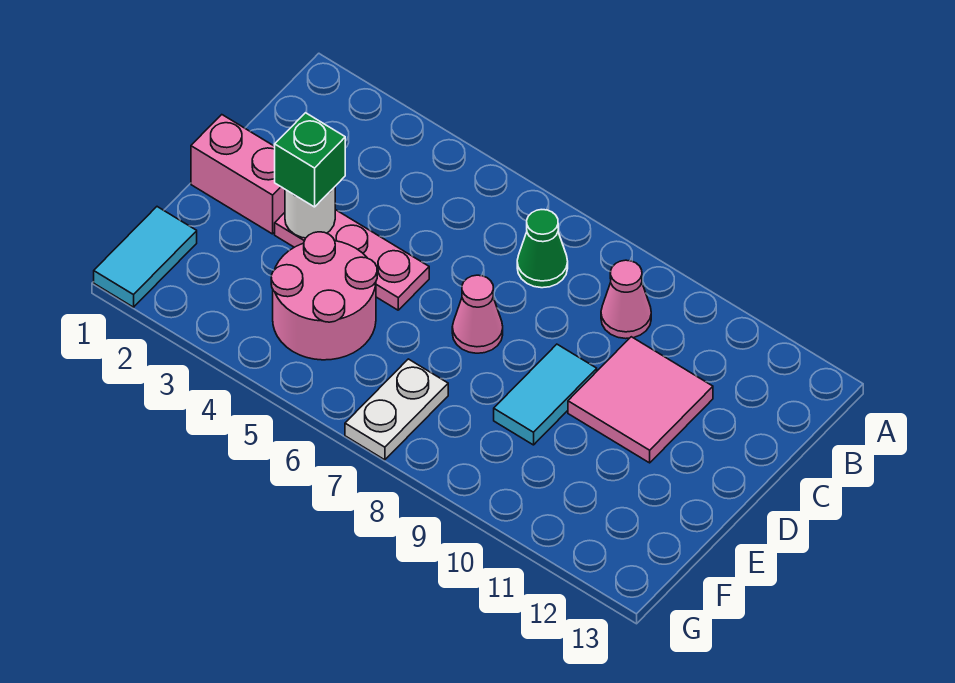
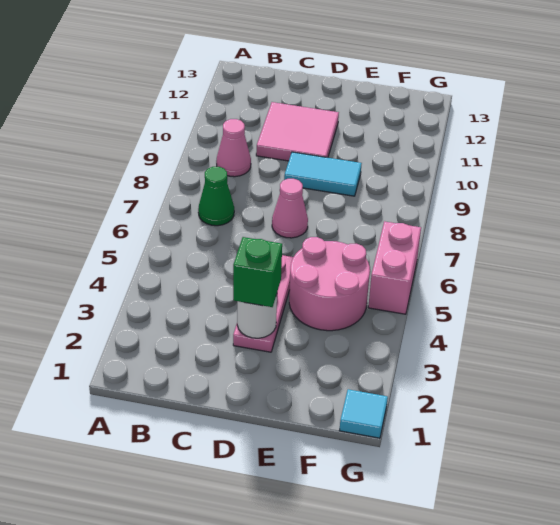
pink 1x2 brick [191,115,285,234] -> pink 1x2 brick moved to [368,221,421,314]
cyan 1x2 tile [94,207,197,307] -> cyan 1x1 tile [339,389,388,438]
white 1x2 plate [345,359,448,460] -> none

